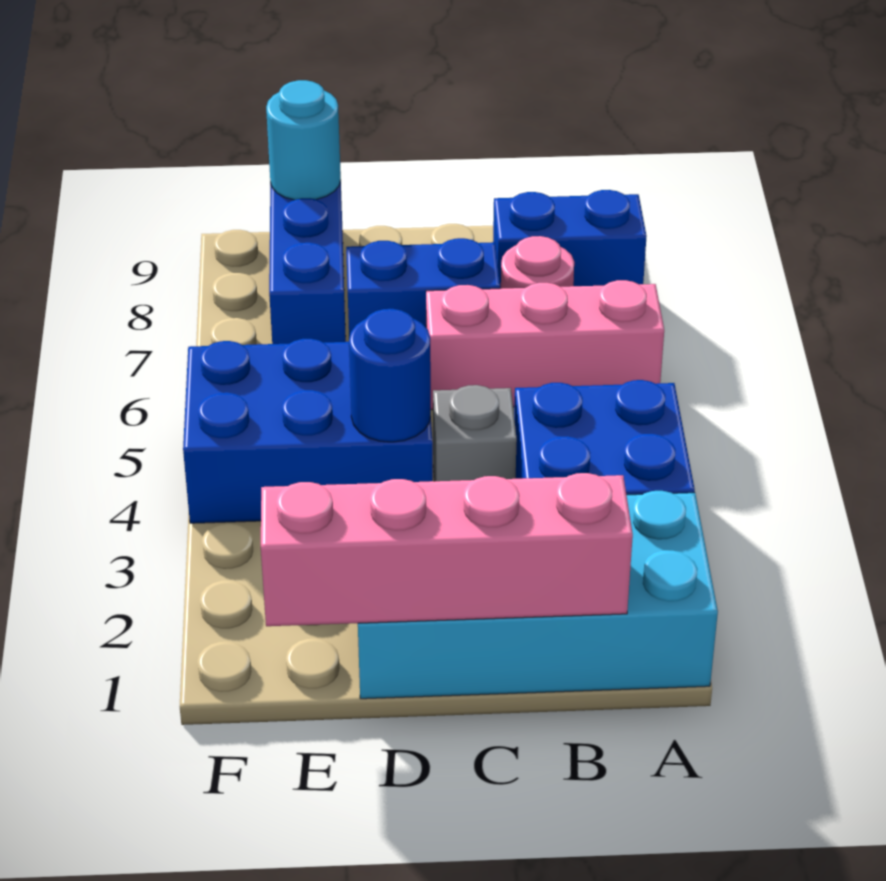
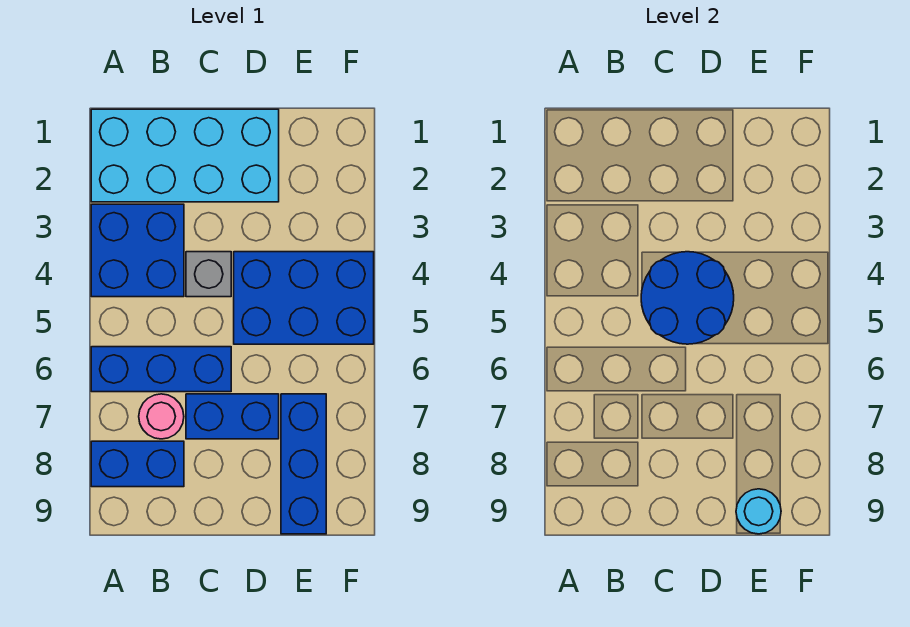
pink 1x3 brick [426,280,664,410] -> blue 1x3 brick [91,347,231,392]
pink 1x4 brick [261,473,633,626] -> none
blue 1x1 round brick [349,309,431,442] -> blue 2x2 round brick [641,252,734,344]

